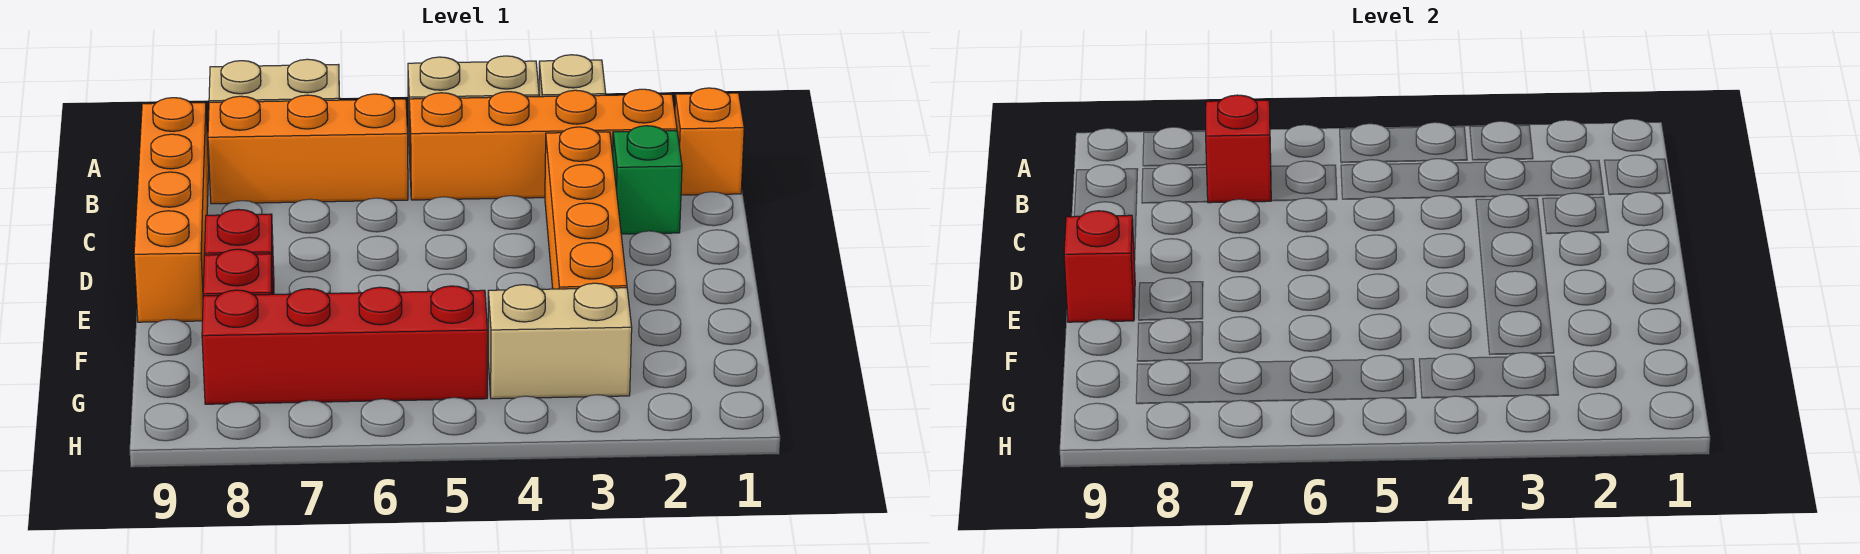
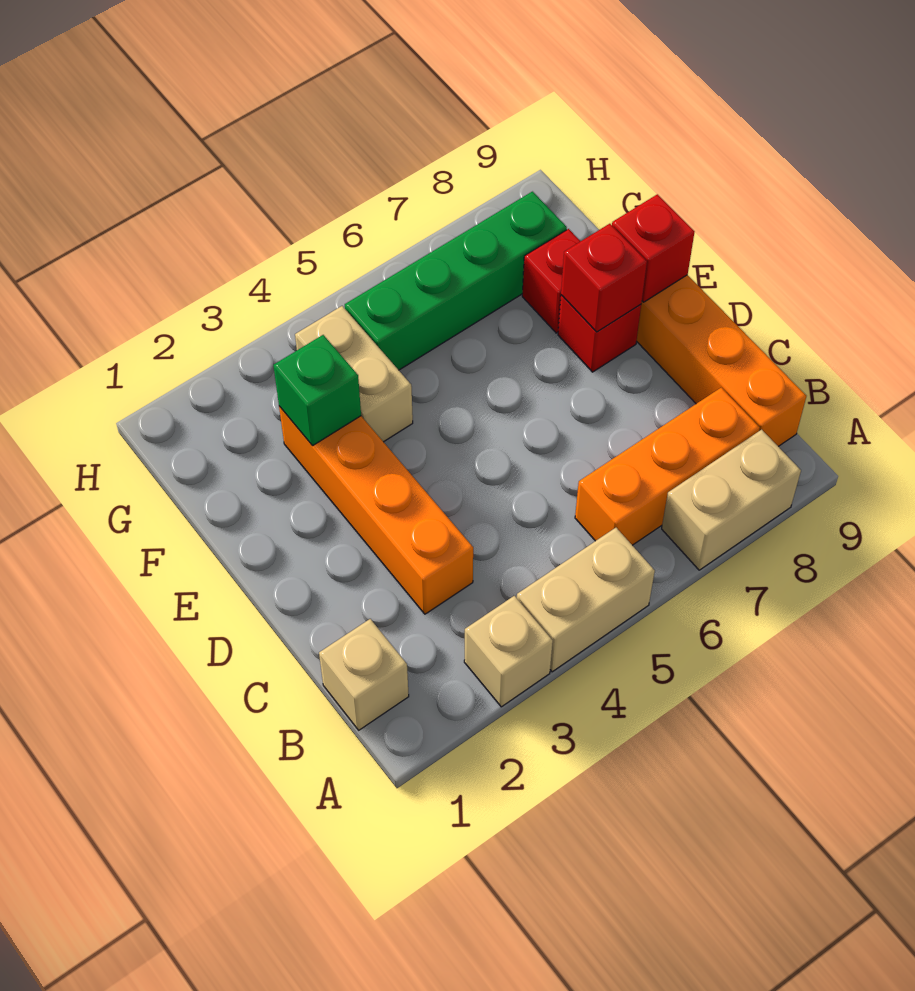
orange 1x1 brick [675,88,744,195] -> tan 1x1 brick [319,619,409,730]
orange 1x4 brick [409,89,677,200] -> none
red 1x1 brick [1206,95,1272,203] -> red 1x1 brick moved to [561,224,647,332]
green 1x1 brick [613,126,682,234] -> green 1x1 brick moved to [273,335,361,446]
tan 1x2 brick [488,283,632,399] -> tan 1x2 brick turned to [295,306,413,442]
red 1x4 brick [202,286,488,404] -> green 1x4 brick [345,192,567,370]

